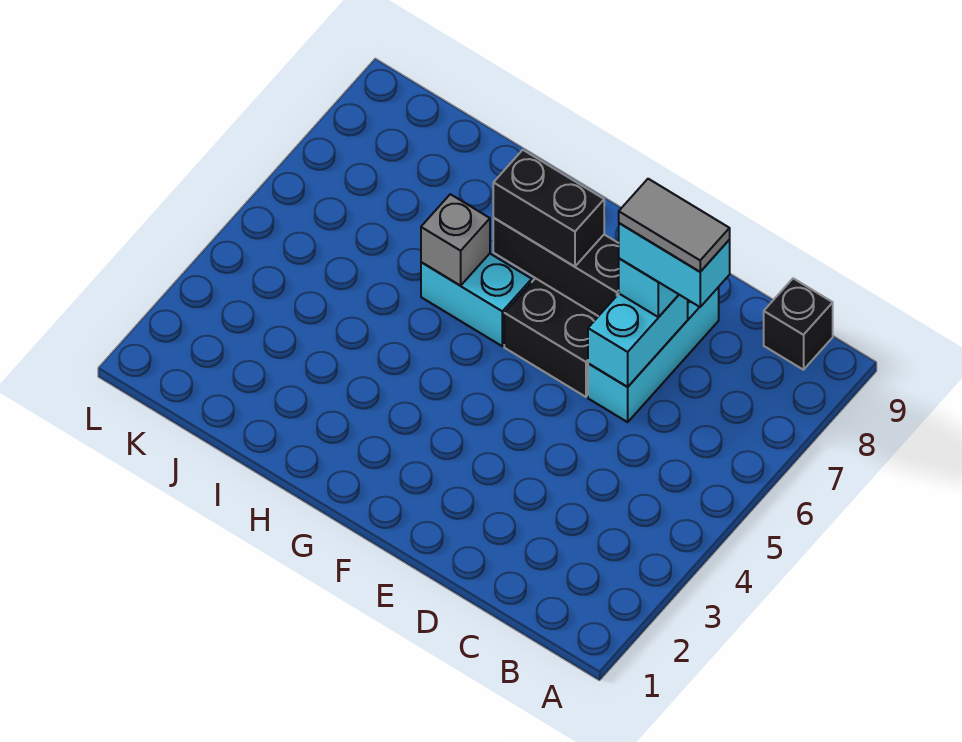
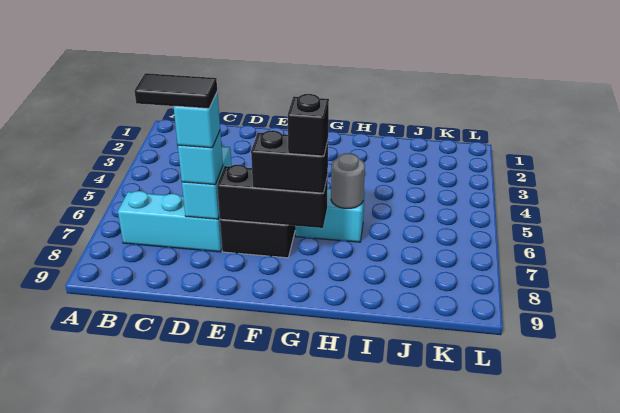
black 1x1 brick [764,278,833,370] -> black 1x1 brick moved to [288,94,329,156]
cyan 1x2 brick [619,223,730,307] -> cyan 1x1 brick [174,92,220,148]
grey 1x2 tile [619,179,730,272] -> black 1x2 tile [134,73,217,109]
cyan 1x3 brick [588,287,719,422] -> cyan 1x3 brick turned to [118,191,222,252]
grey 1x1 brick [421,194,490,286] -> grey 1x1 round brick [331,153,365,208]

